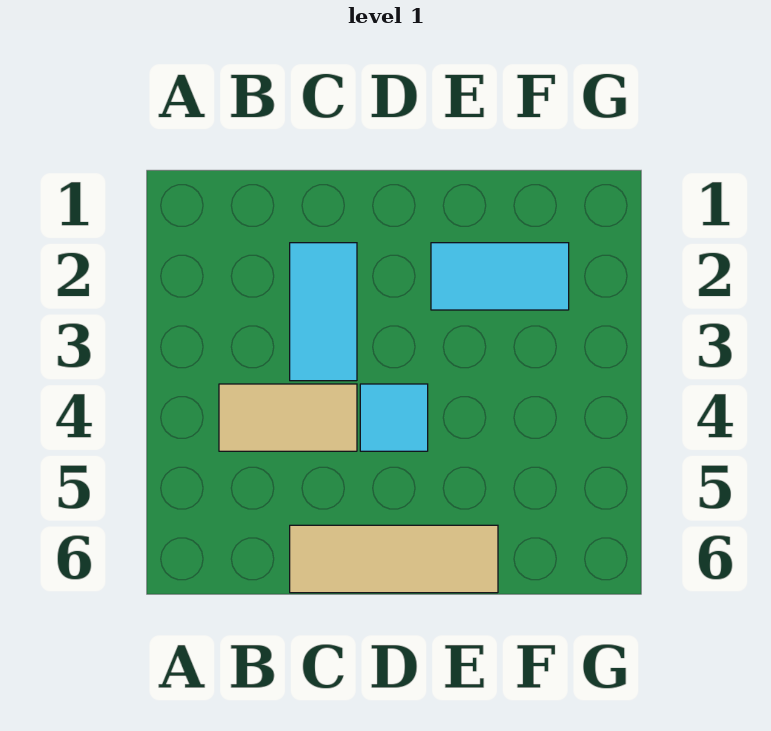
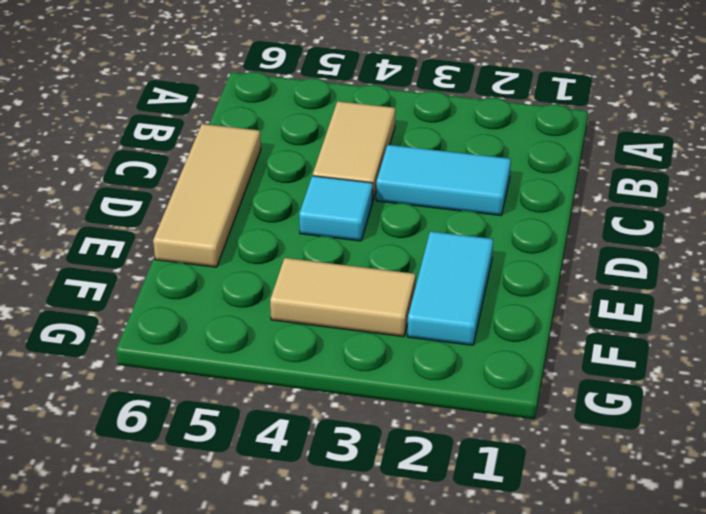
none -> tan 1x2 tile [270,258,416,337]

